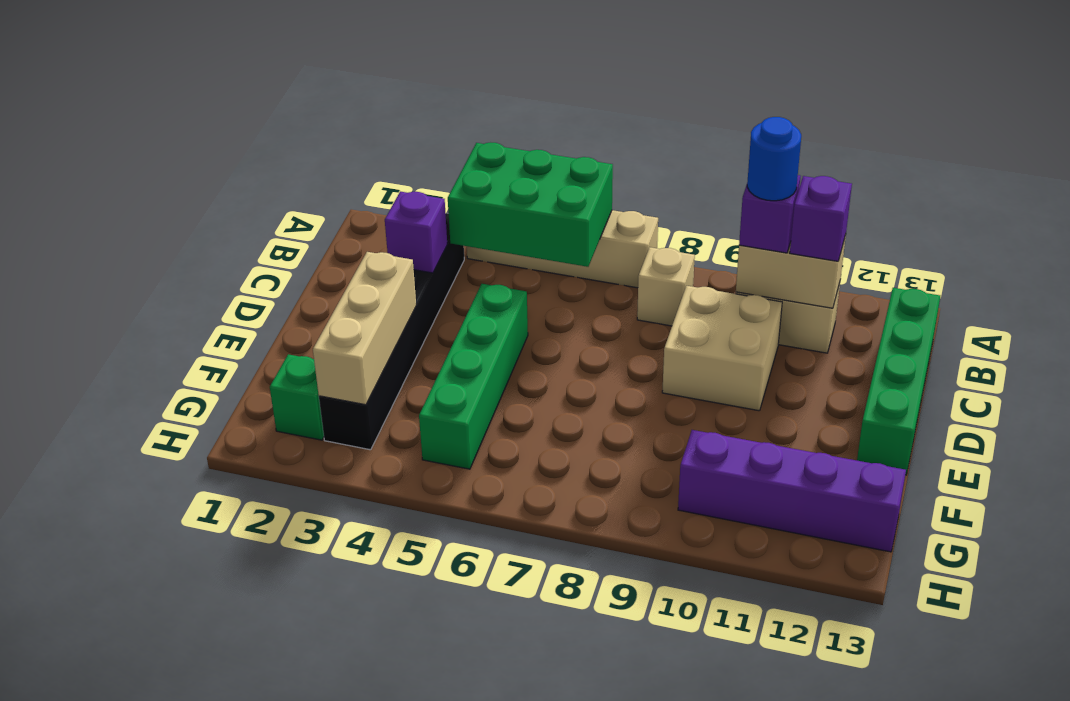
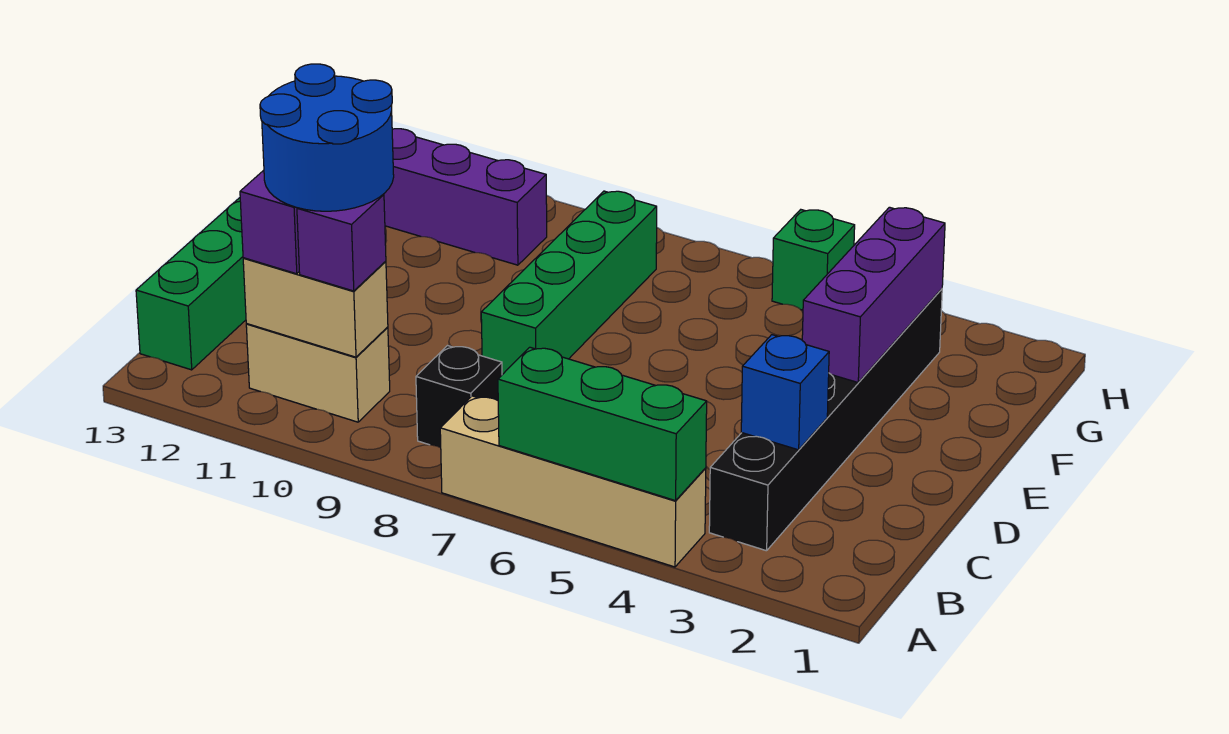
green 2x3 brick [448,143,613,267] -> green 1x3 brick [498,347,707,501]
tan 1x1 brick [637,247,695,326] -> black 1x1 brick [416,346,502,448]
blue 1x1 round brick [747,117,801,201] -> blue 2x2 round brick [260,64,394,211]
purple 1x1 brick [385,192,447,273] -> blue 1x1 brick [741,335,829,450]
tan 2x2 brick [662,286,782,411] -> none
green 1x4 brick [419,284,528,469] -> green 1x4 brick moved to [481,191,657,375]
tan 1x3 brick [313,252,416,405] -> purple 1x3 brick [802,207,945,382]
green 1x1 brick [270,354,324,440] -> green 1x1 brick moved to [772,210,855,310]

